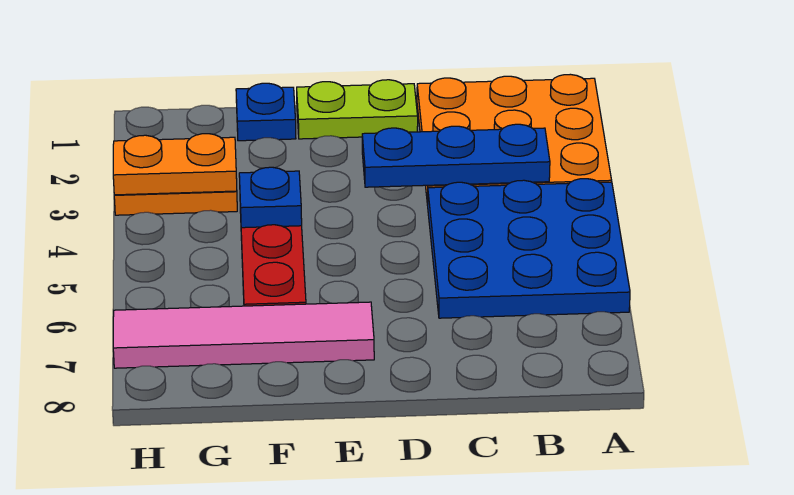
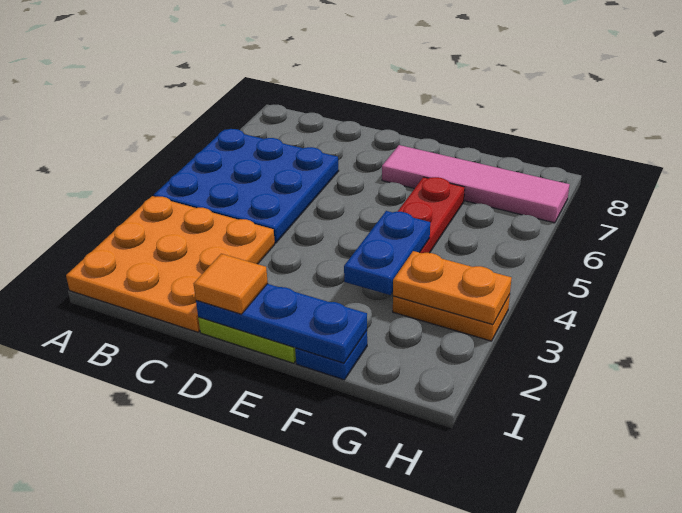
blue 1x3 plate [362,124,550,187] -> blue 1x3 plate moved to [196,284,367,363]
none -> orange 1x1 tile [194,254,268,314]
blue 1x1 plate [239,167,302,228] -> blue 1x2 plate [344,211,430,295]

